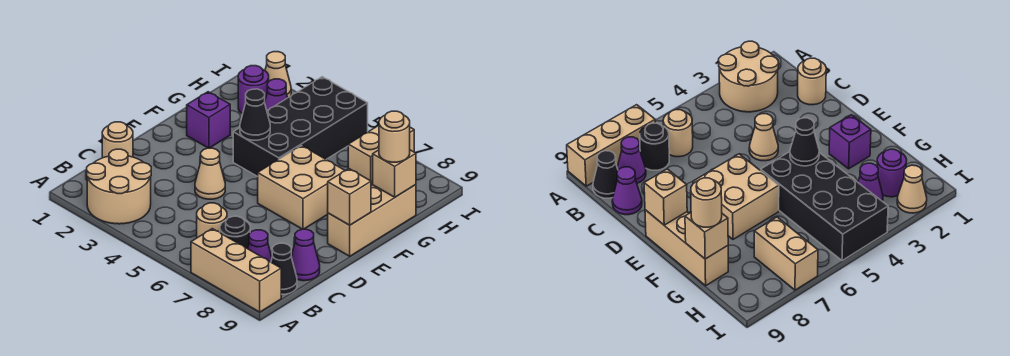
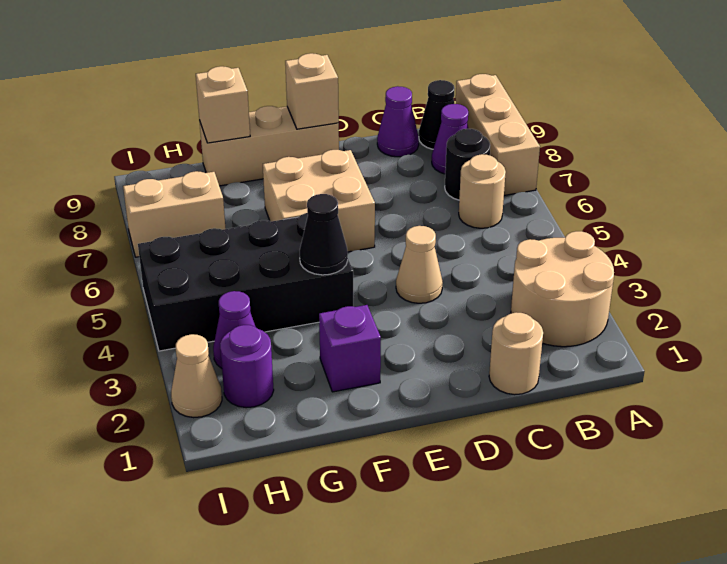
tan 1x1 round brick [379,111,410,162] -> none

